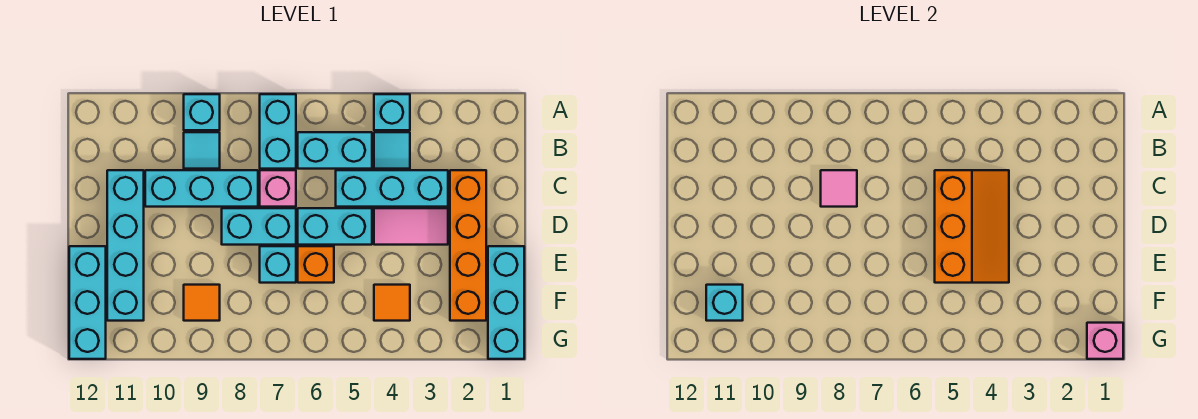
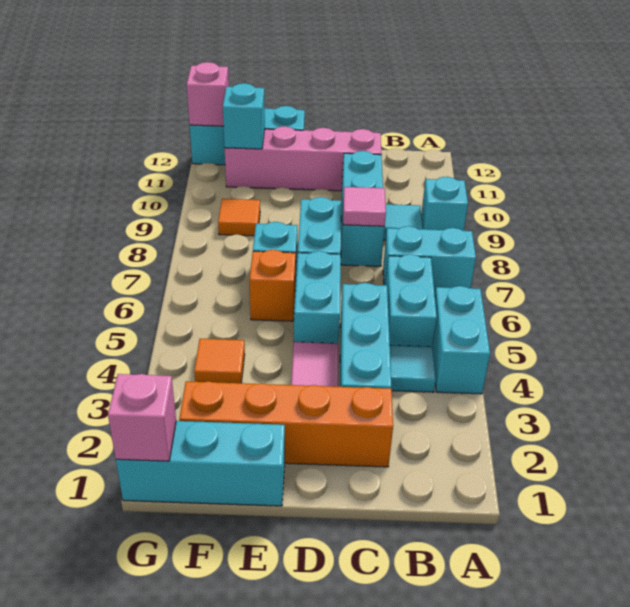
cyan 1x1 brick [374,94,410,130] -> cyan 1x2 brick [433,286,490,394]
orange 2x3 slope [935,170,1009,283] -> none
pink 1x1 brick [260,170,296,207] -> pink 1x1 brick moved to [187,62,229,126]
cyan 1x4 brick [107,170,144,321] -> pink 1x4 brick [225,126,381,191]

